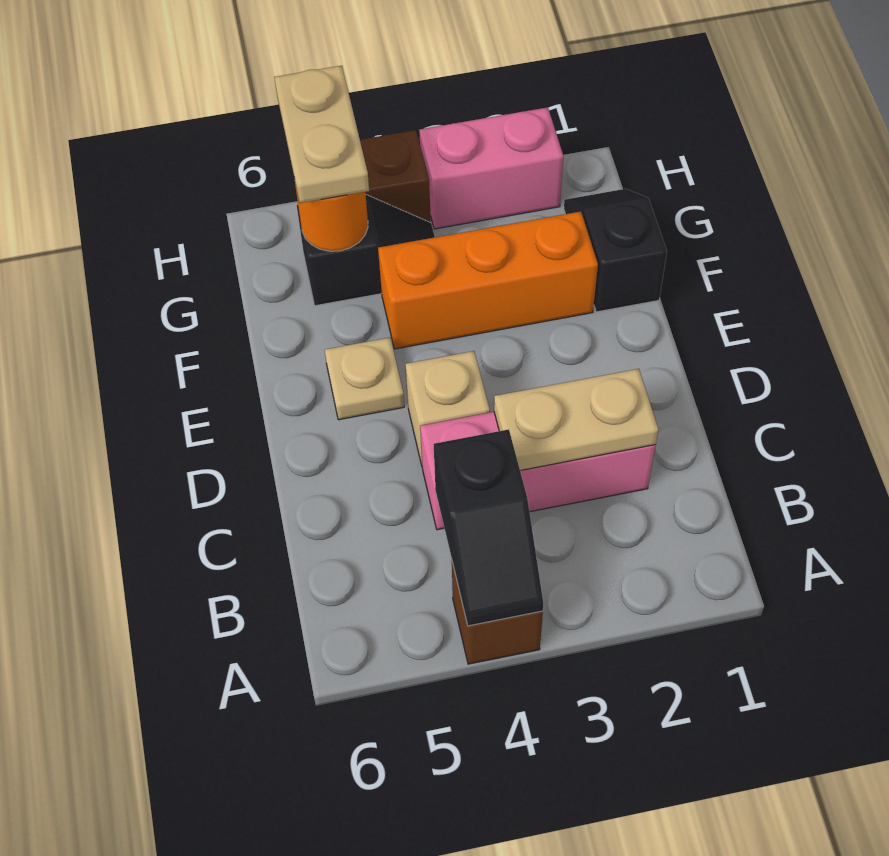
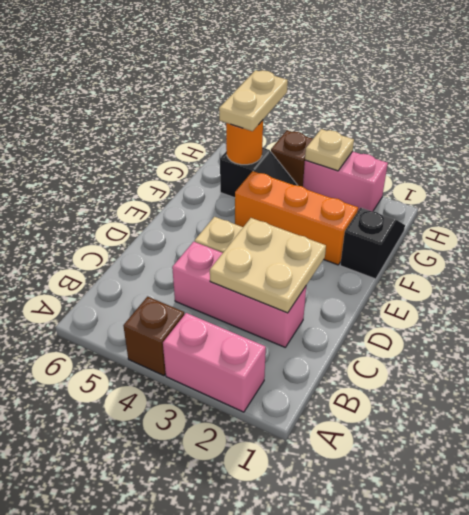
none -> pink 1x2 brick [163,313,266,412]
black 1x2 slope [434,429,543,626] -> none
tan 1x2 plate [494,369,658,471] -> tan 2x2 plate [210,218,326,313]
tan 1x1 plate [325,338,404,420] -> tan 1x1 plate moved to [305,129,354,171]

